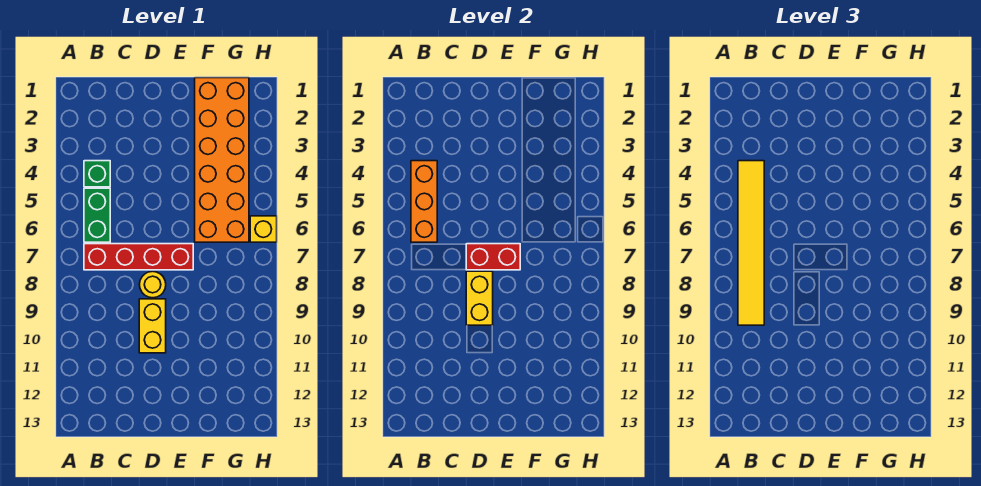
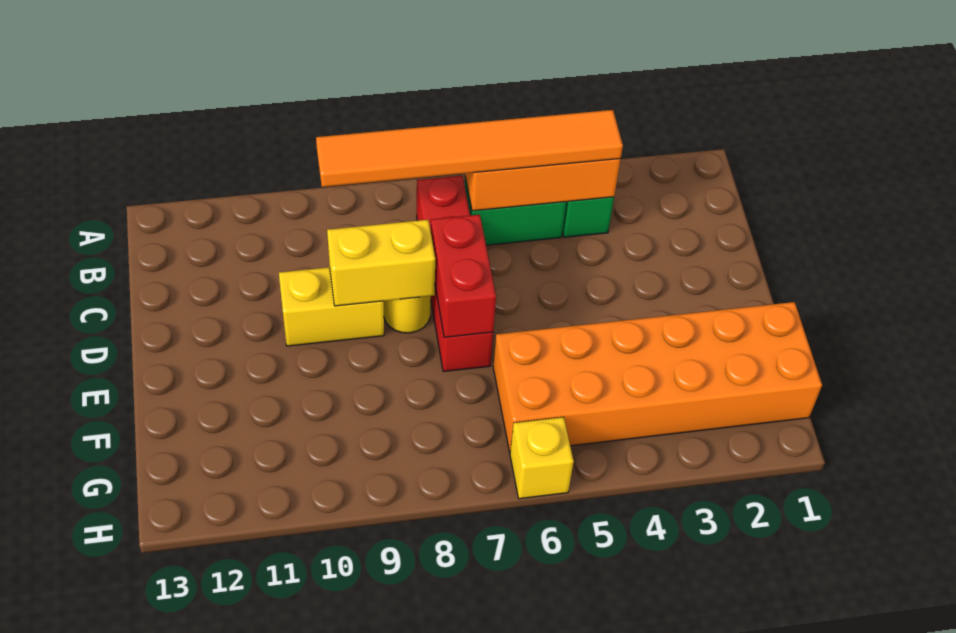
yellow 1x6 tile [738,161,764,325] -> orange 1x6 tile [316,110,623,187]

